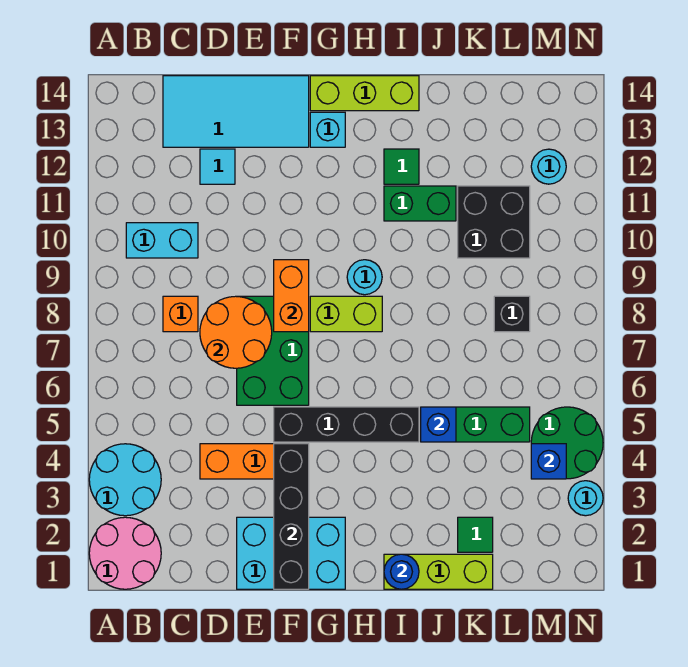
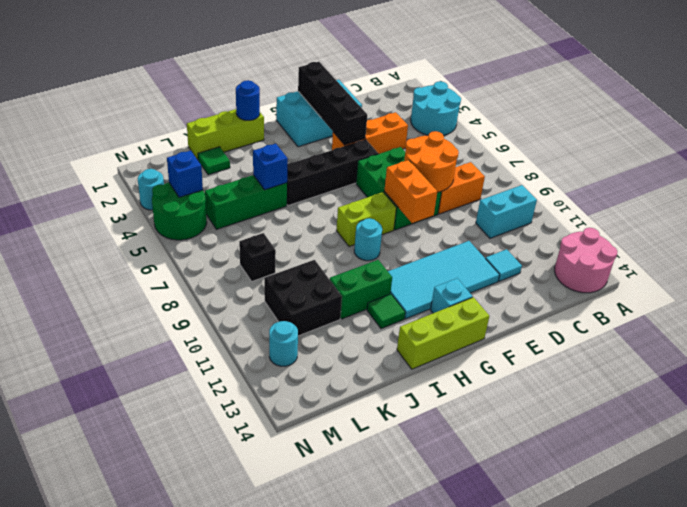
pink 2x2 round brick [89,517,161,589] -> pink 2x2 round brick moved to [555,228,617,293]
orange 1x1 brick [163,296,198,332] -> orange 1x2 brick [438,162,485,214]
cyan 2x4 tile [163,76,309,147] -> cyan 2x4 tile moved to [388,241,499,319]

